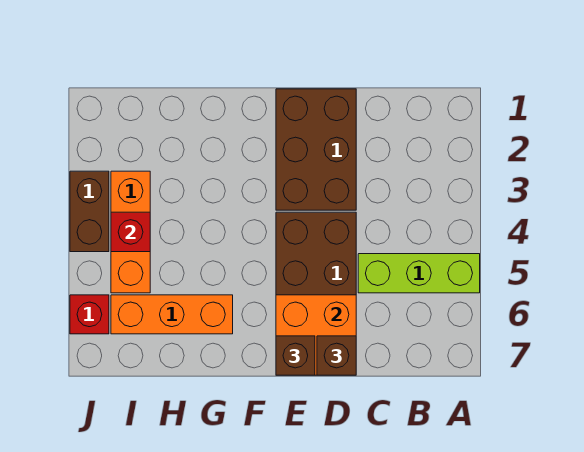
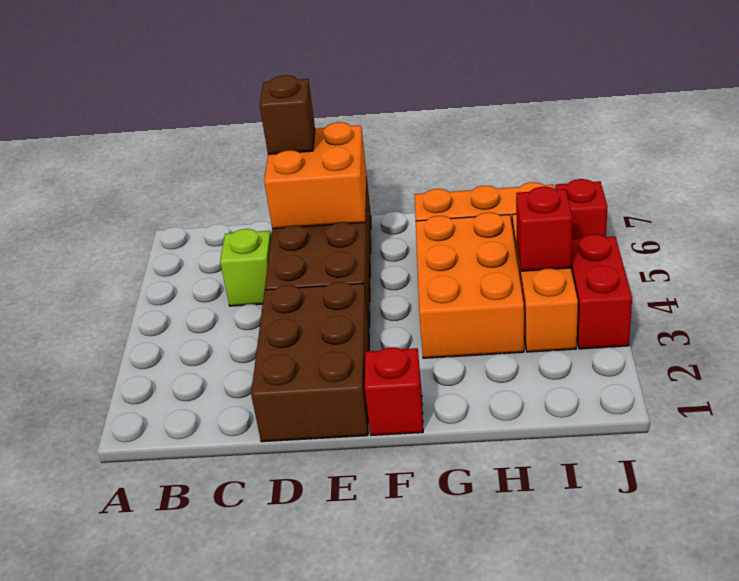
lime 1x3 brick [358,254,480,293] -> lime 1x1 brick [220,229,271,306]
brown 1x1 brick [276,336,315,375] -> none
none -> red 1x1 brick [365,347,423,435]
none -> orange 2x3 brick [416,212,524,358]
brown 1x2 brick [70,171,109,252] -> red 1x2 brick [571,234,632,349]

